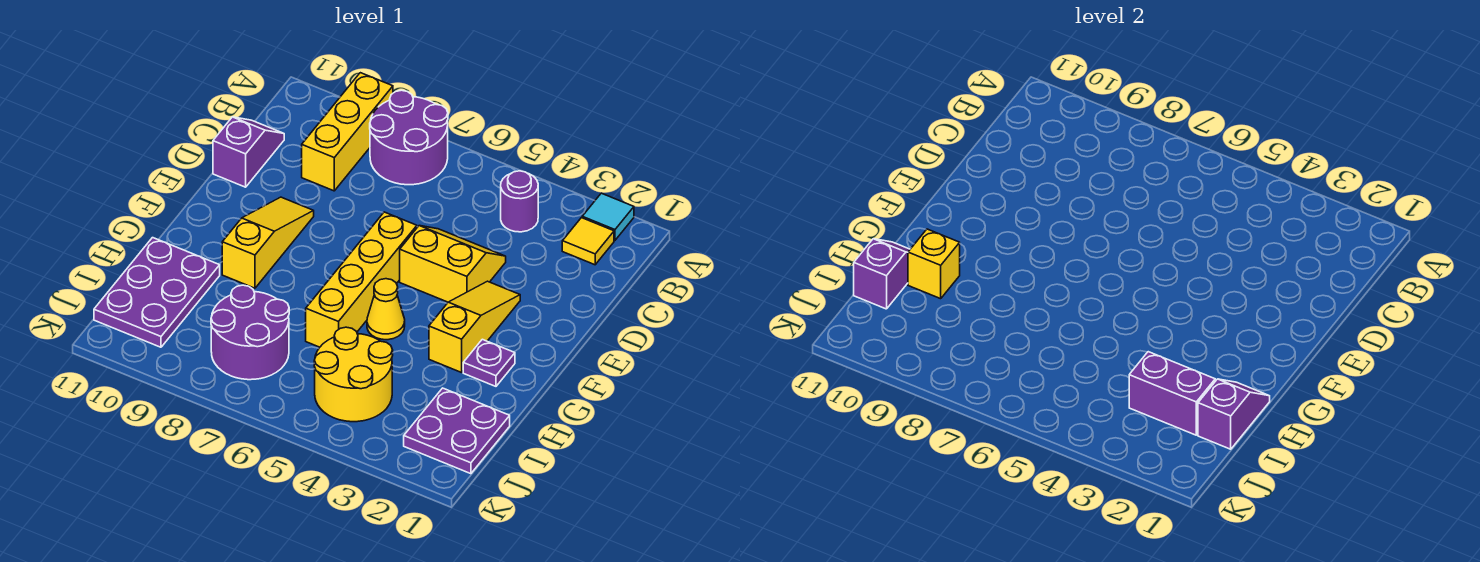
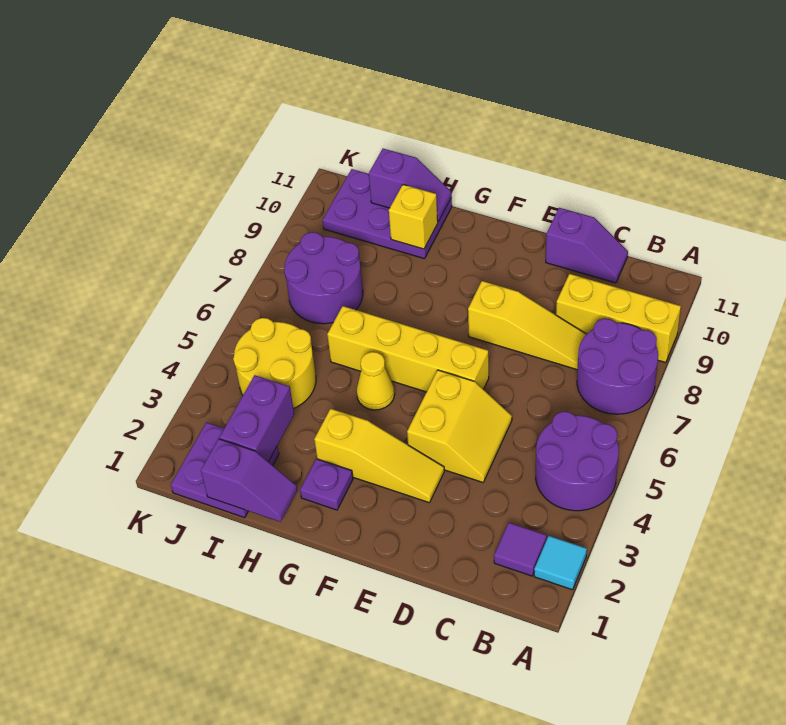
yellow 1x1 tile [562,218,614,265] -> purple 1x1 tile [494,523,547,576]
purple 1x1 round brick [501,171,538,232] -> purple 2x2 round brick [536,412,619,511]
yellow 1x3 slope [222,197,314,288] -> yellow 1x3 slope moved to [468,281,586,370]

